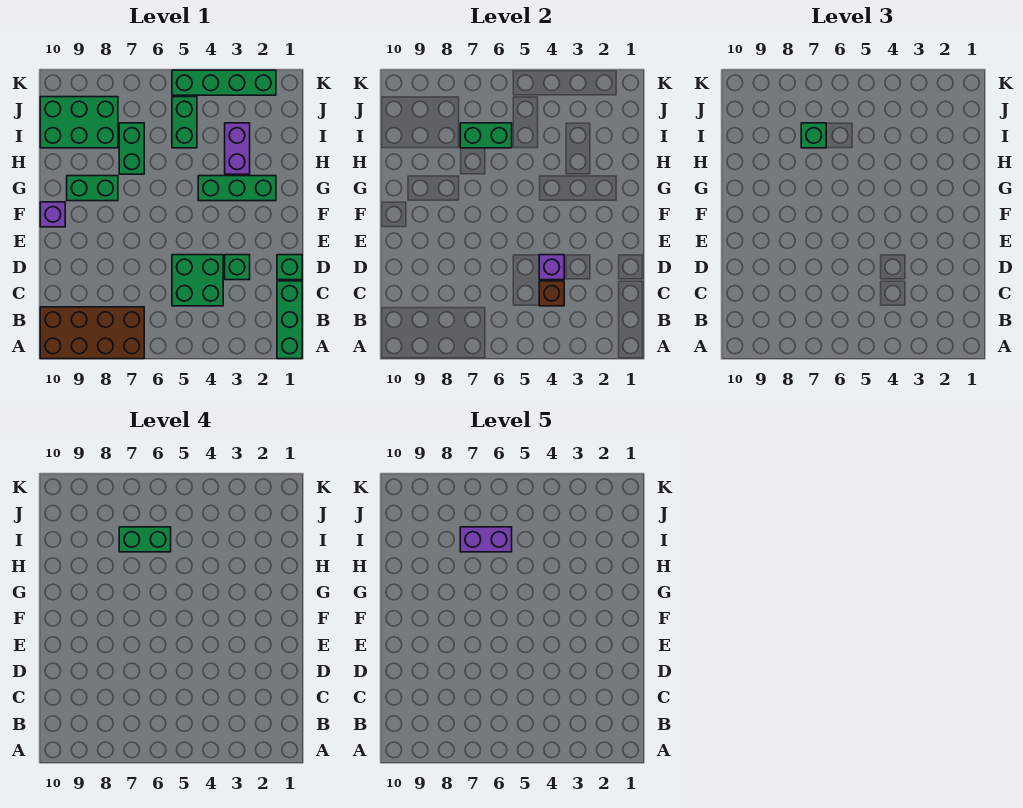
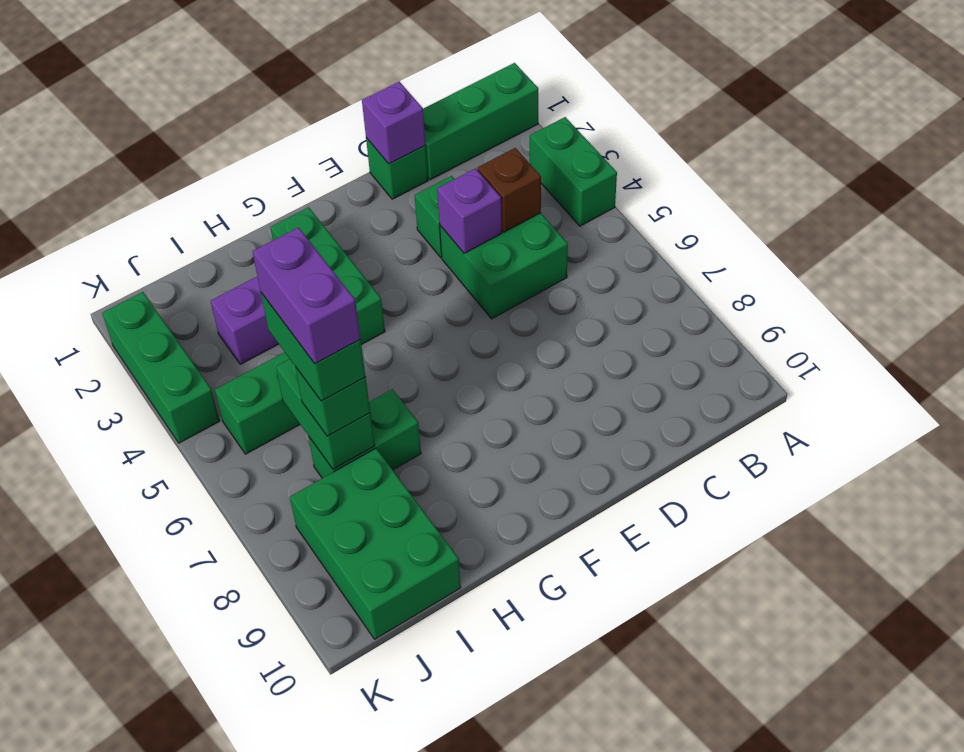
brown 2x4 brick [40,307,144,359] -> none
purple 1x1 brick [40,202,65,227] -> purple 1x1 brick moved to [362,82,426,164]
green 1x2 brick [67,176,118,201] -> green 1x2 brick moved to [530,117,617,226]
green 1x4 brick [172,70,276,95] -> green 1x3 brick [102,292,219,443]

